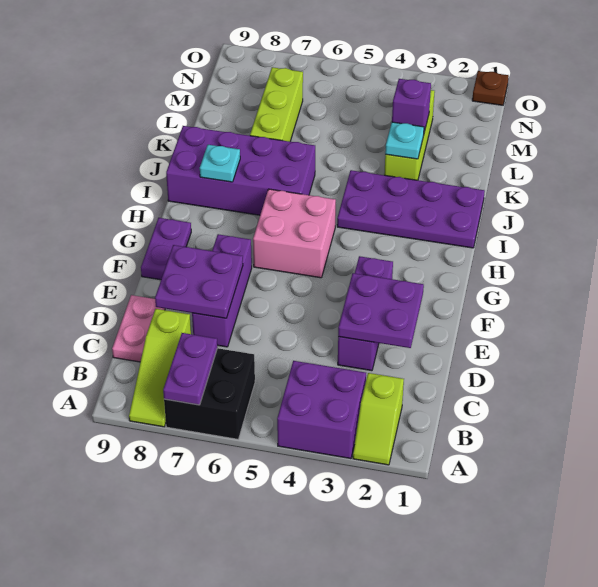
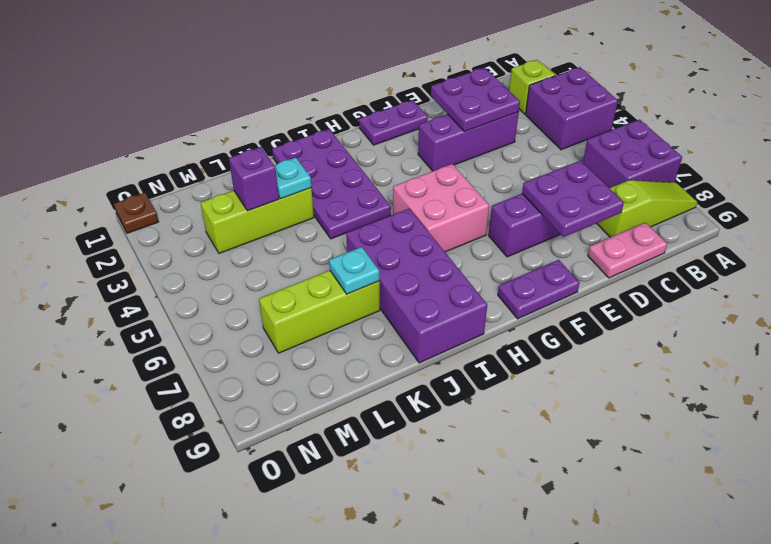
black 2x2 brick [164,348,255,439] -> purple 2x2 brick [583,120,682,188]
purple 1x2 plate [163,333,217,405] -> purple 1x2 plate moved to [359,100,428,145]
cyan 1x1 plate [200,145,240,182] -> cyan 1x1 plate moved to [329,247,380,294]

